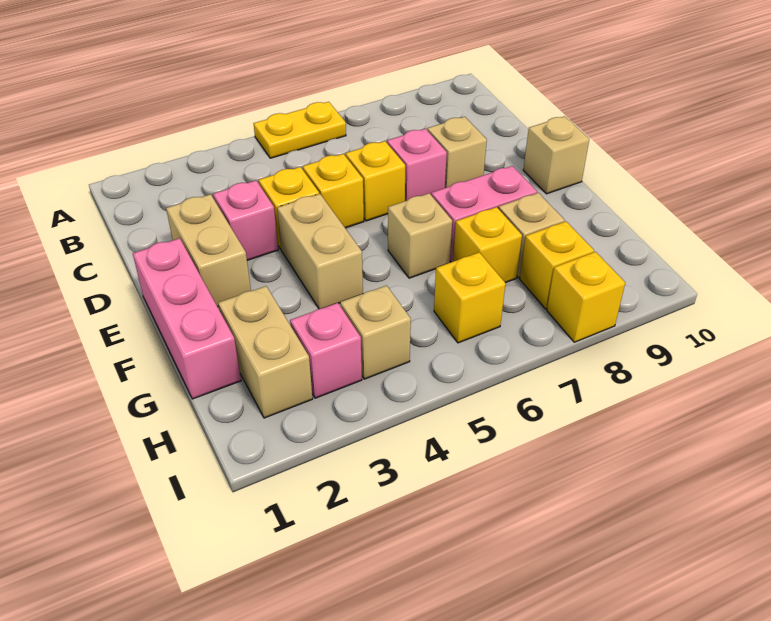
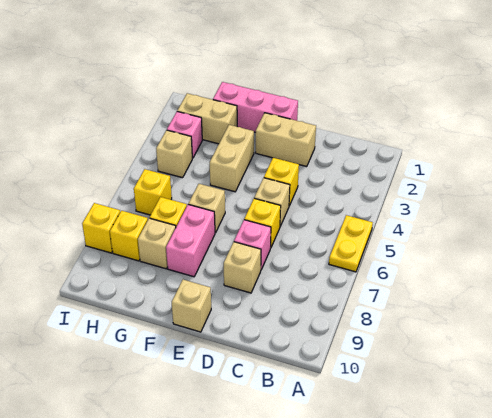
pink 1x1 brick [213,181,278,260] -> none
yellow 1x1 brick [303,154,364,228] -> tan 1x1 brick [254,178,290,226]
tan 1x2 brick [277,194,363,309] -> tan 1x2 brick turned to [210,125,254,192]

